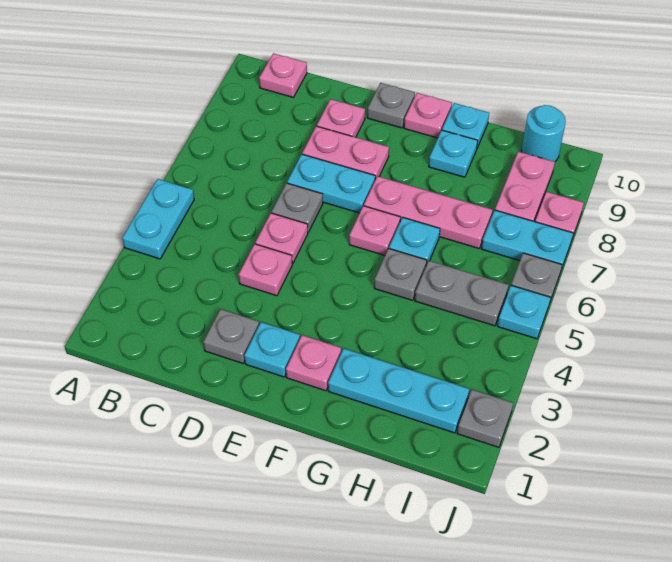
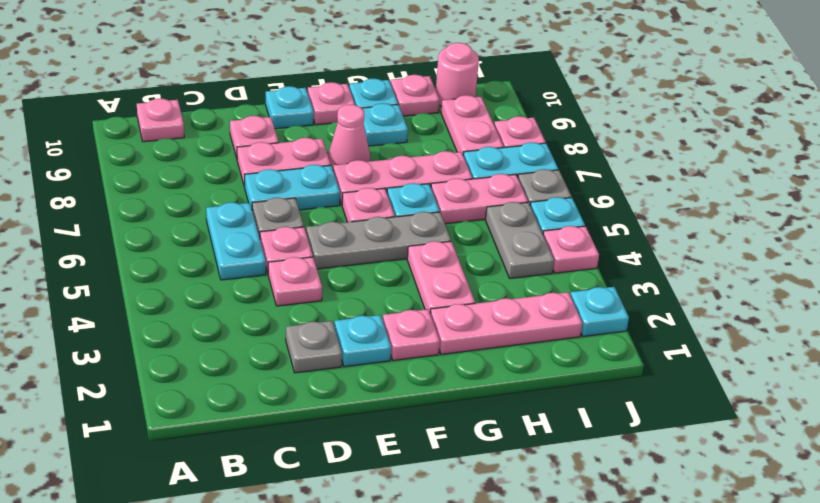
cyan 1x2 plate [122,179,194,259] -> cyan 1x2 plate moved to [206,202,266,280]
grey 1x1 plate [367,83,415,128] -> cyan 1x1 plate [266,86,314,129]
none -> pink 1x1 cone [328,105,370,169]
cyan 1x3 plate [328,349,469,433] -> pink 1x3 plate [430,292,582,354]
none -> pink 1x2 plate [407,241,475,313]
grey 1x1 plate [374,249,427,300] -> grey 1x3 plate [306,212,451,269]
grey 1x2 plate [415,261,509,326] -> grey 1x2 plate turned to [485,202,554,278]
none -> pink 1x2 plate [431,174,528,224]
none -> pink 1x1 plate [391,75,440,116]
cyan 1x1 round brick [521,105,566,162] -> pink 1x1 round brick [436,43,479,107]
grey 1x1 plate [457,390,513,447] -> cyan 1x1 plate [570,287,629,336]
none -> pink 1x1 plate [543,226,599,273]

